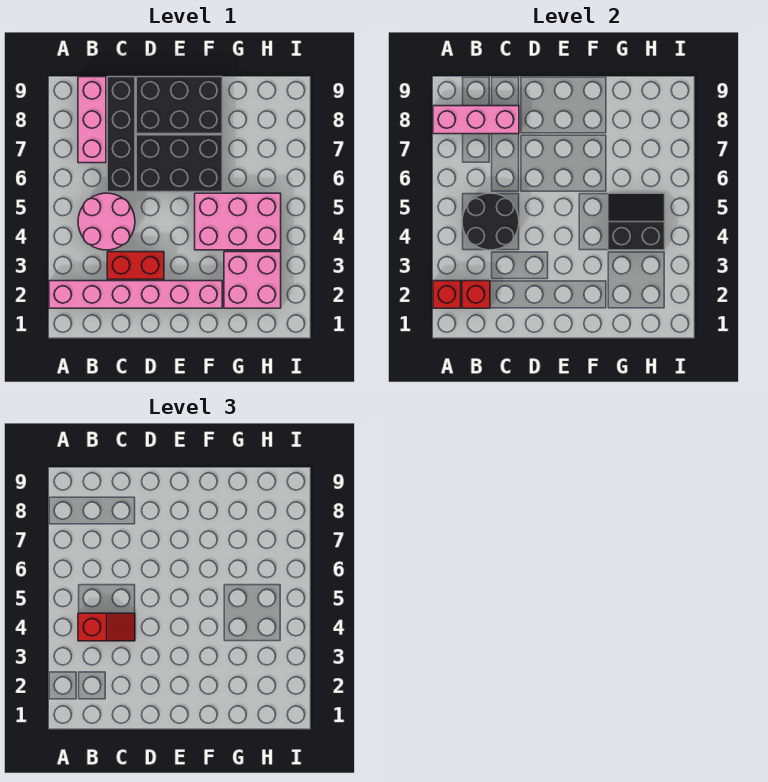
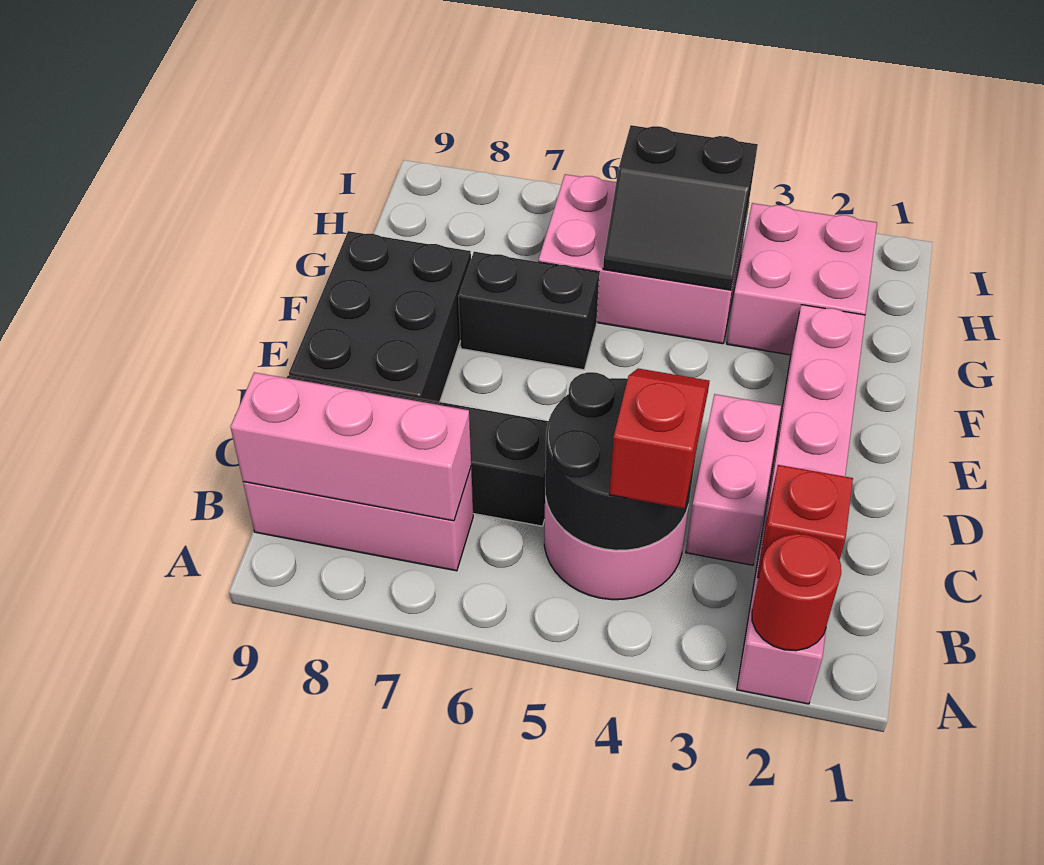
red 1x1 brick [433,281,461,308] -> red 1x1 round brick [752,534,841,651]
pink 1x3 brick [433,106,519,134] -> pink 1x3 brick turned to [230,372,471,521]
red 1x2 brick [107,252,164,279] -> pink 1x2 brick [686,394,781,565]
black 2x3 brick [136,135,222,192] -> black 1x2 brick [459,252,599,370]
pink 2x3 brick [195,193,281,250] -> pink 2x3 brick turned to [538,174,748,344]
black 2x2 slope [608,193,665,250] -> black 2x2 slope turned to [603,125,758,290]

